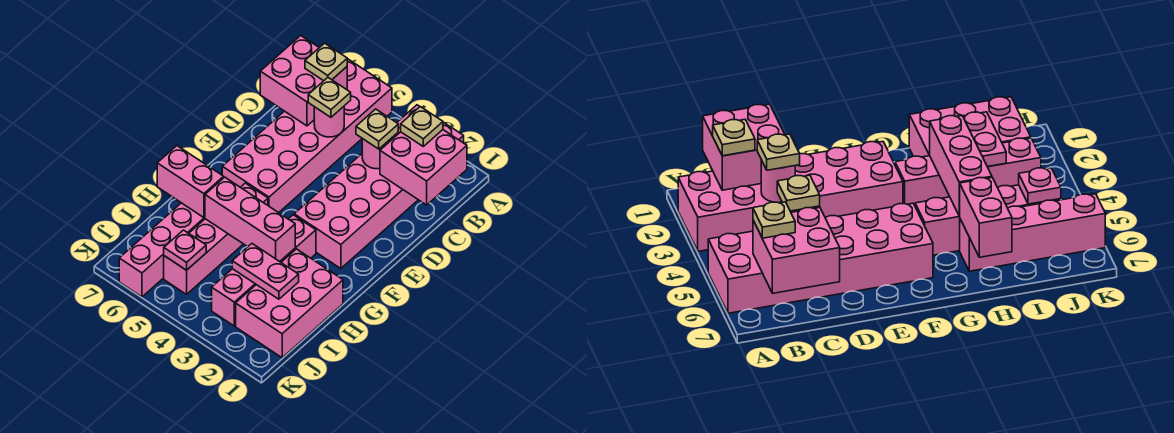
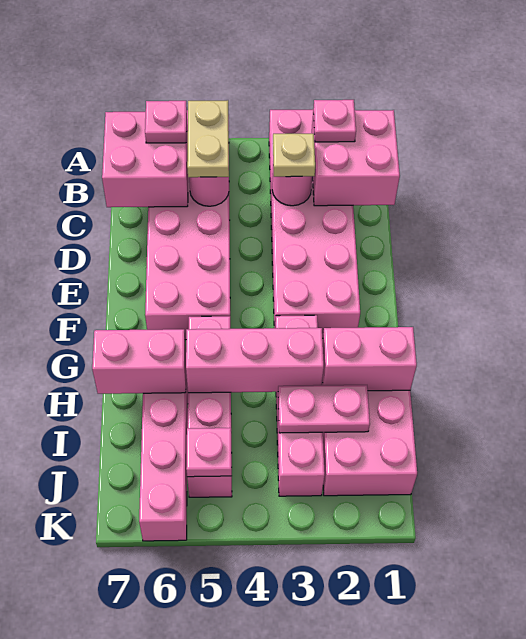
tan 1x1 plate [401,107,443,146] -> pink 1x1 plate [313,100,356,142]
tan 1x1 plate [305,43,347,81] -> pink 1x1 plate [145,101,187,143]
tan 1x1 plate [308,78,351,117] -> tan 1x2 plate [187,100,229,177]
none -> pink 1x2 brick [322,327,417,391]

